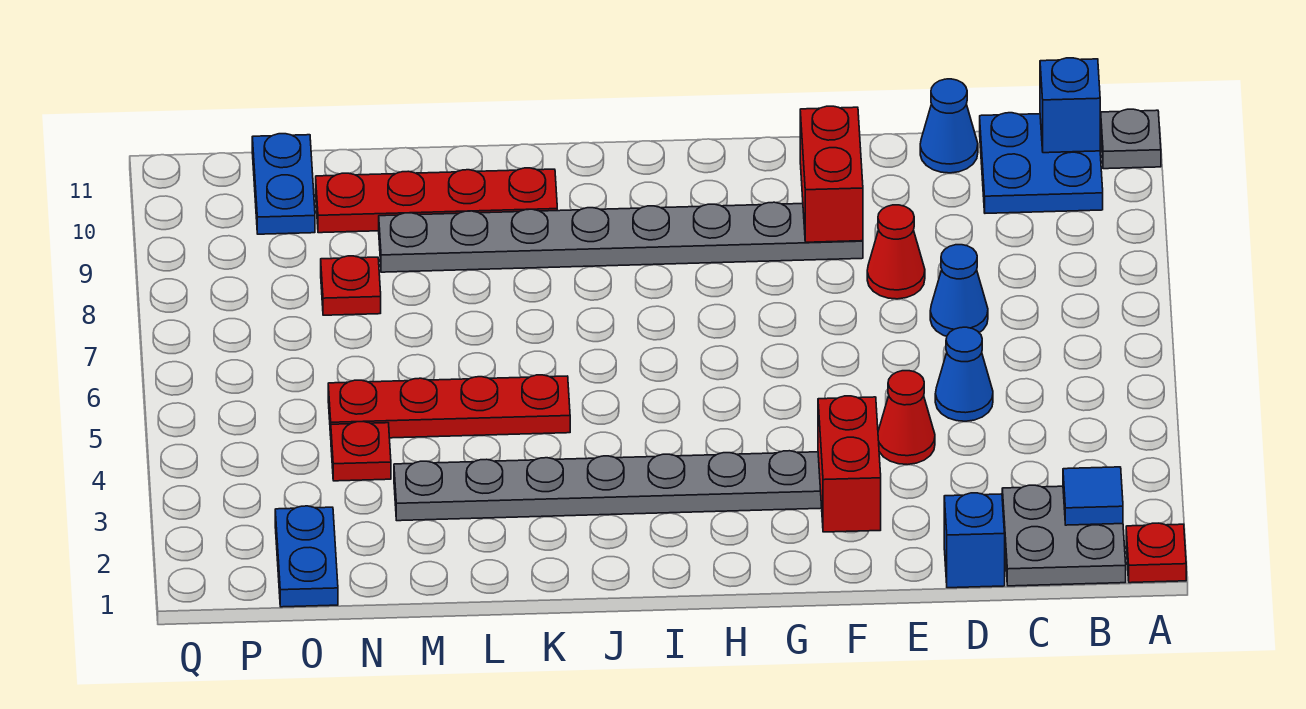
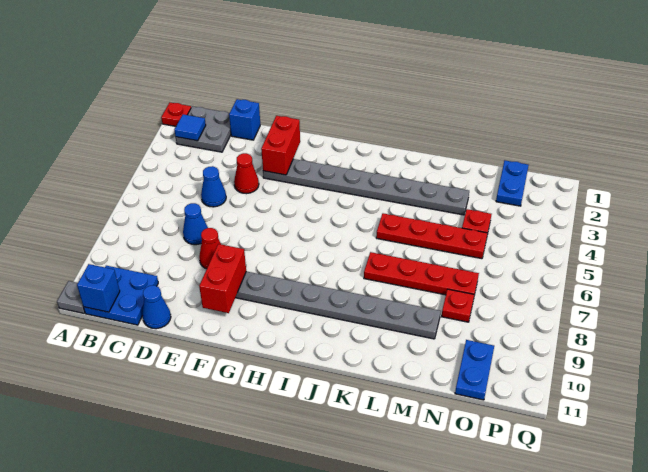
red 1x4 plate [316,168,557,233] -> red 1x4 plate moved to [364,252,479,295]

